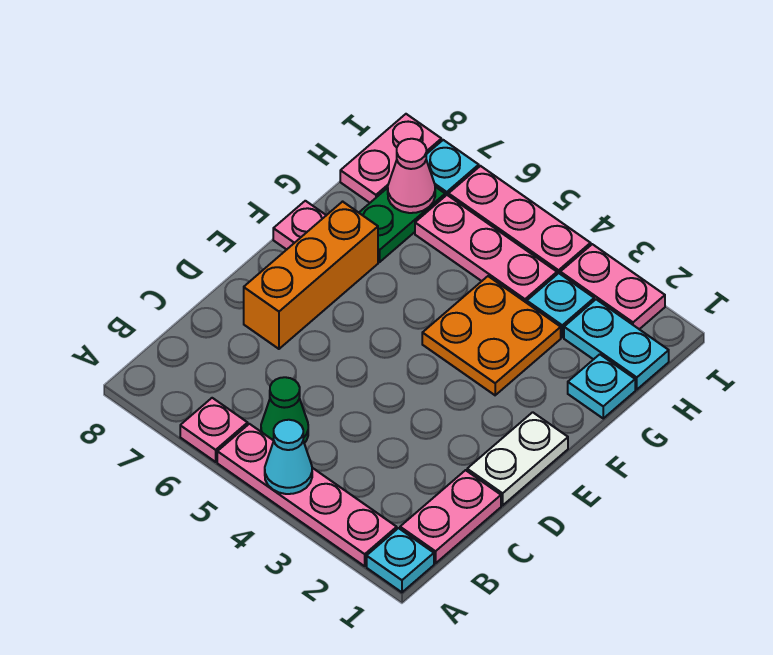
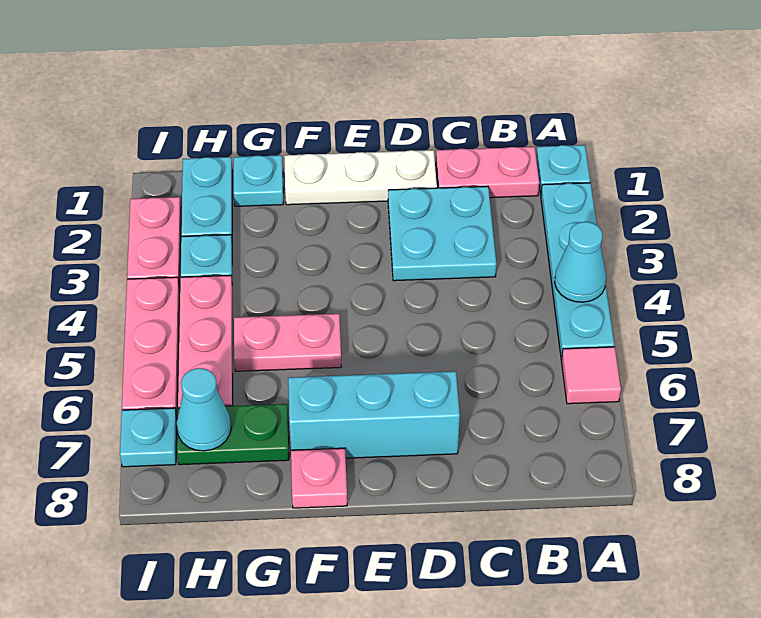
pink 1x4 plate [217,424,397,566] -> cyan 1x4 plate [541,183,614,359]
pink 1x1 plate [180,398,248,462] -> pink 1x1 tile [561,347,621,404]
green 1x1 cone [261,377,308,443] -> none
none -> cyan 2x2 plate [388,186,497,281]
white 1x2 plate [467,412,568,505] -> white 1x3 plate [284,150,437,205]
orange 1x3 brick [244,202,378,349] -> cyan 1x3 brick [288,371,460,458]
orange 2x2 plate [422,276,561,395] -> none
pink 1x1 cone [388,139,435,213] -> cyan 1x1 cone [177,368,231,451]
pink 1x2 plate [340,114,441,203] -> pink 1x2 plate moved to [234,314,341,371]

